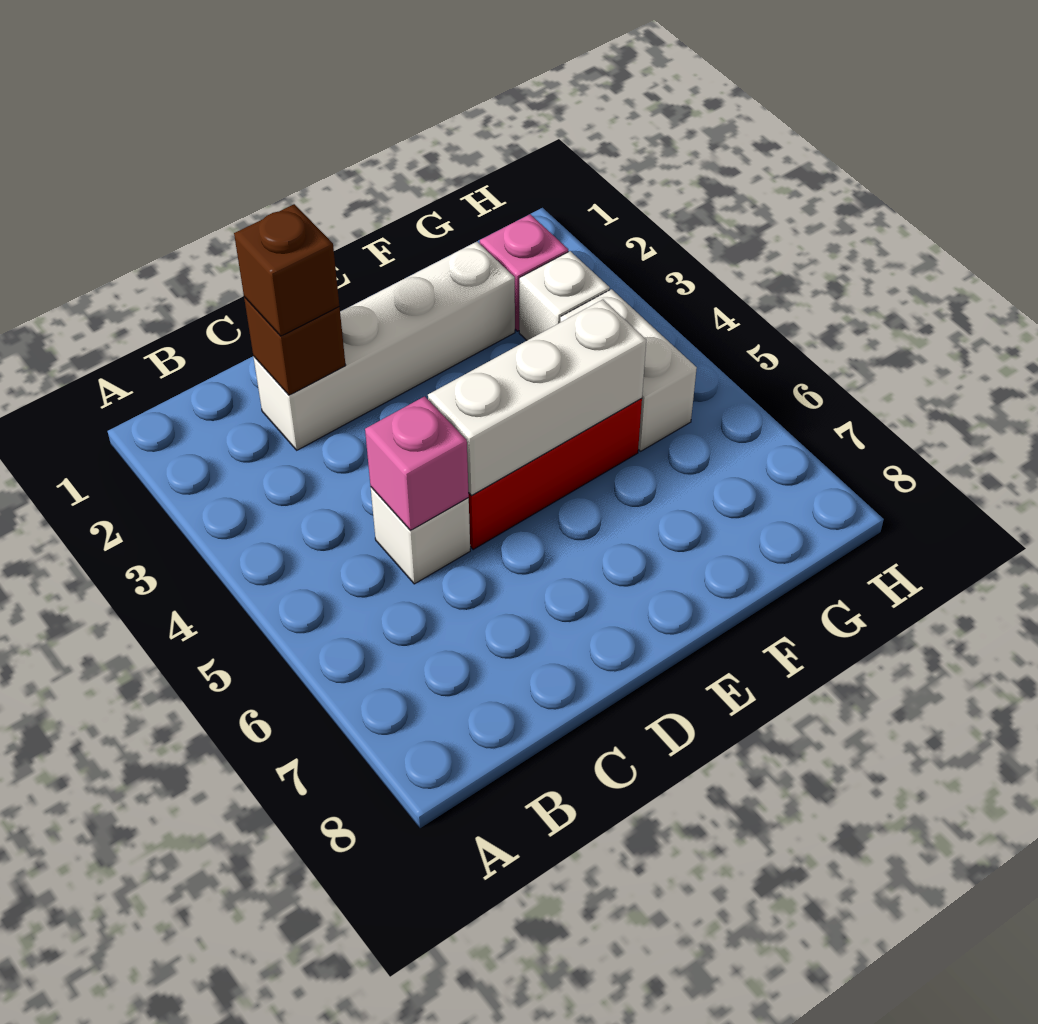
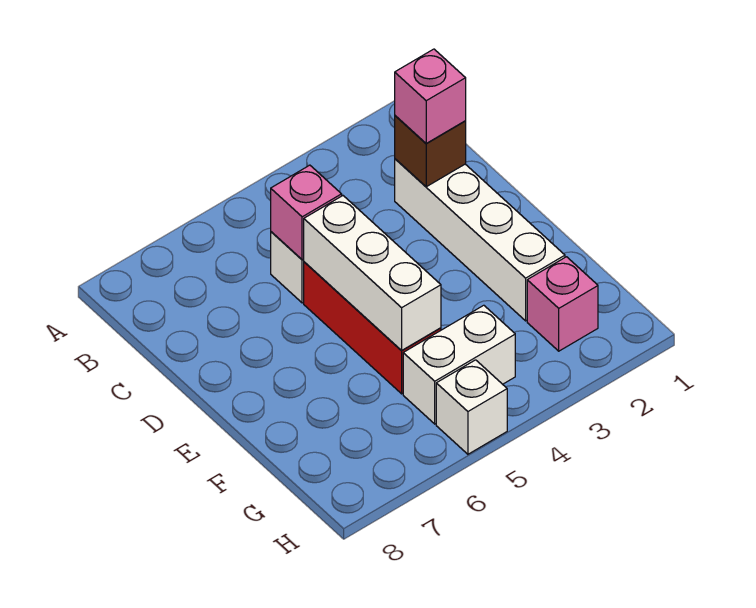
brown 1x1 brick [234,204,339,336] -> pink 1x1 brick [395,49,466,144]
white 1x1 brick [519,251,610,340] -> white 1x1 brick moved to [436,360,507,454]

